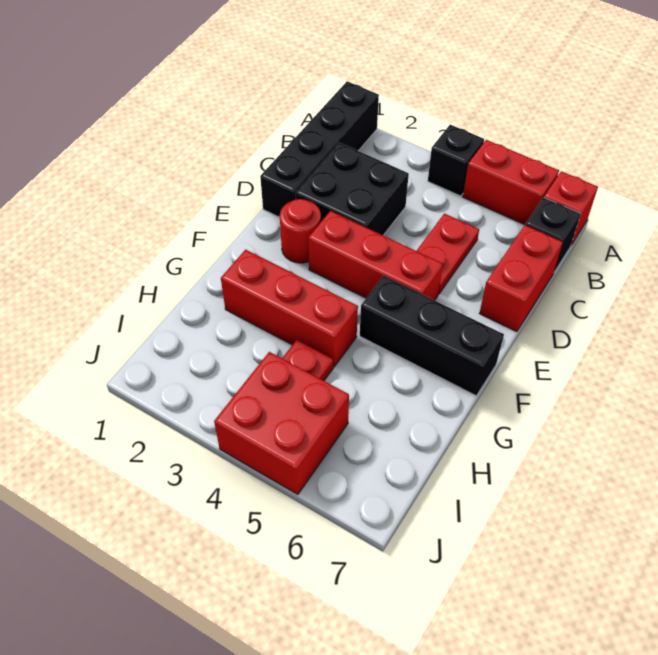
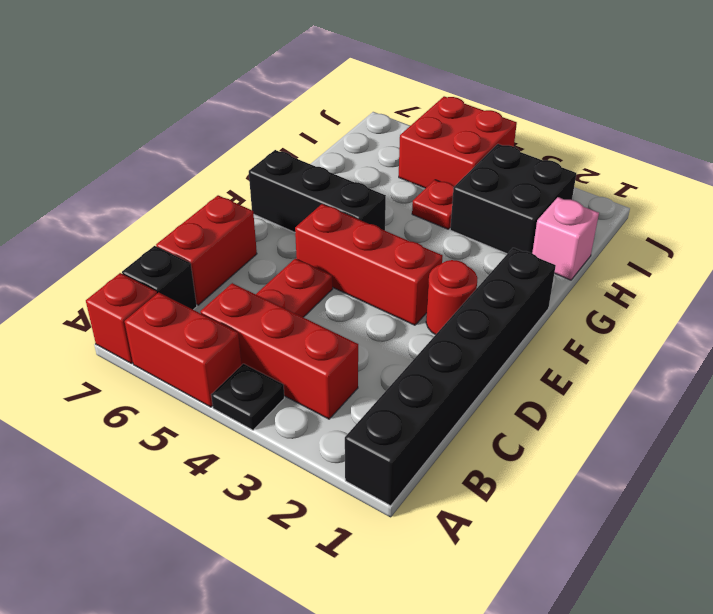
black 1x4 brick [260,81,379,217] -> black 1x6 brick [345,248,556,506]
black 1x1 brick [428,125,484,196] -> black 1x1 plate [211,364,284,430]
black 2x2 brick [295,143,409,235] -> black 2x2 brick moved to [450,144,576,254]
red 1x3 brick [221,250,358,367] -> red 1x3 brick moved to [200,283,358,419]
none -> pink 1x1 brick [532,197,599,280]

